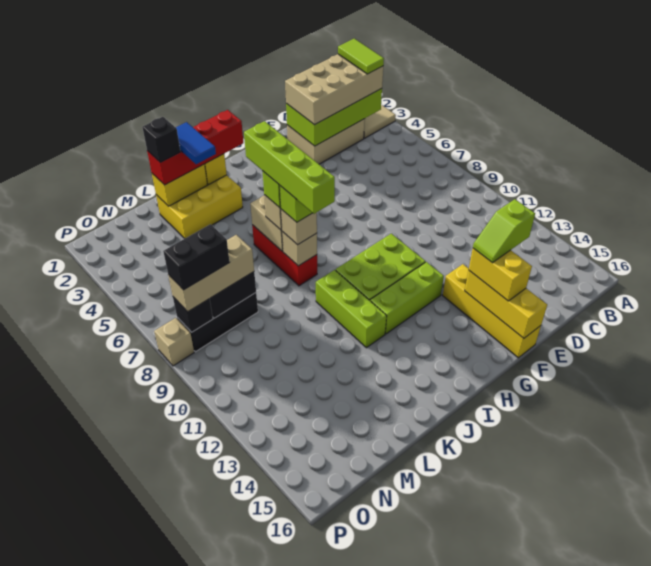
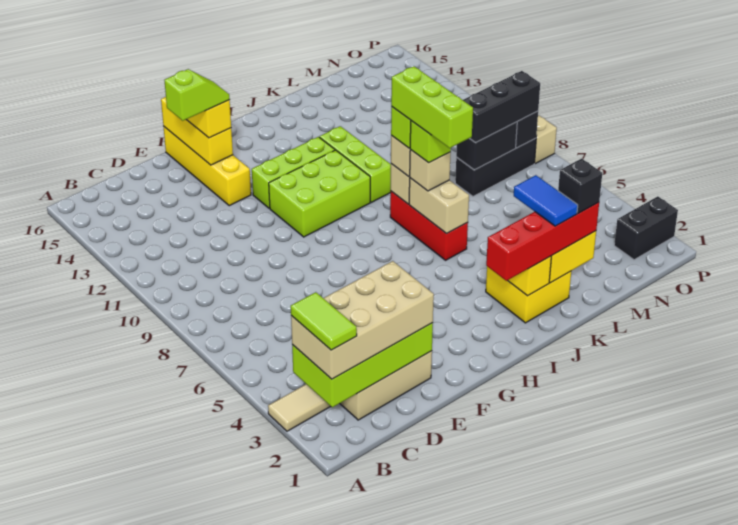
yellow 2x3 brick [156,175,243,238] -> yellow 2x2 brick [486,267,571,323]
lime 1x4 brick [244,121,335,214] -> lime 1x3 brick [391,66,473,148]
tan 1x3 brick [168,235,254,312] -> black 1x3 brick [463,71,540,143]
black 1x2 brick [163,224,230,290] -> black 1x2 brick moved to [614,196,678,260]

